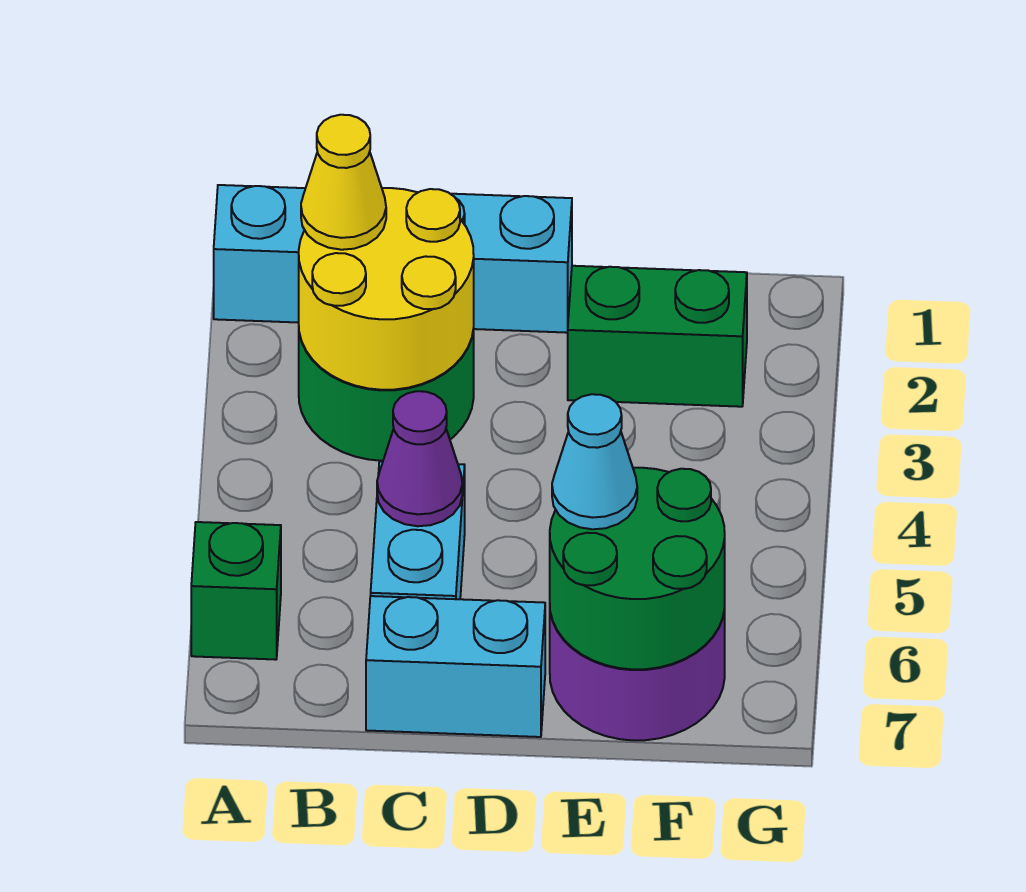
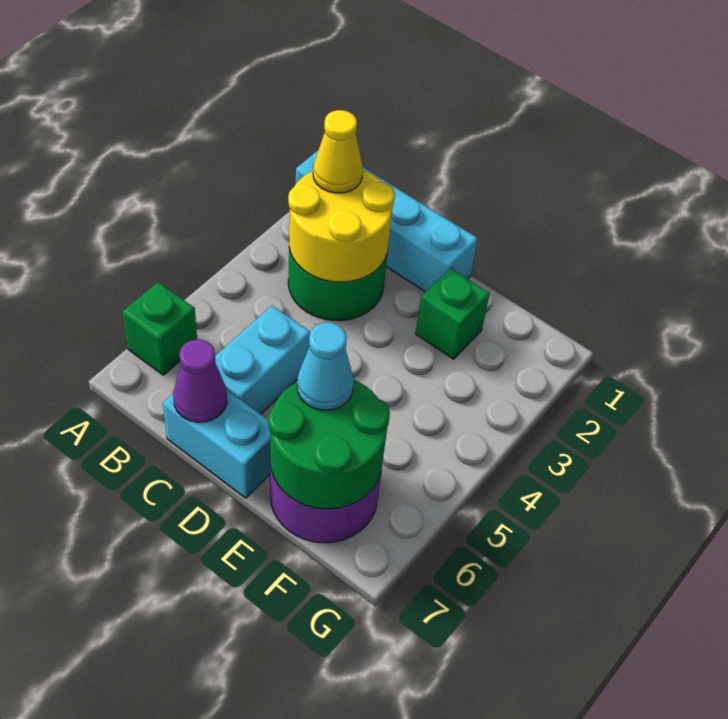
purple 1x1 cone [377,391,462,526] -> purple 1x1 cone moved to [173,340,227,422]
green 1x2 brick [568,266,747,407] -> green 1x1 brick [415,268,490,359]

